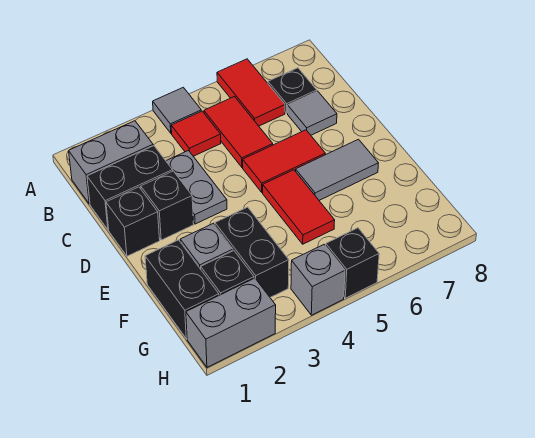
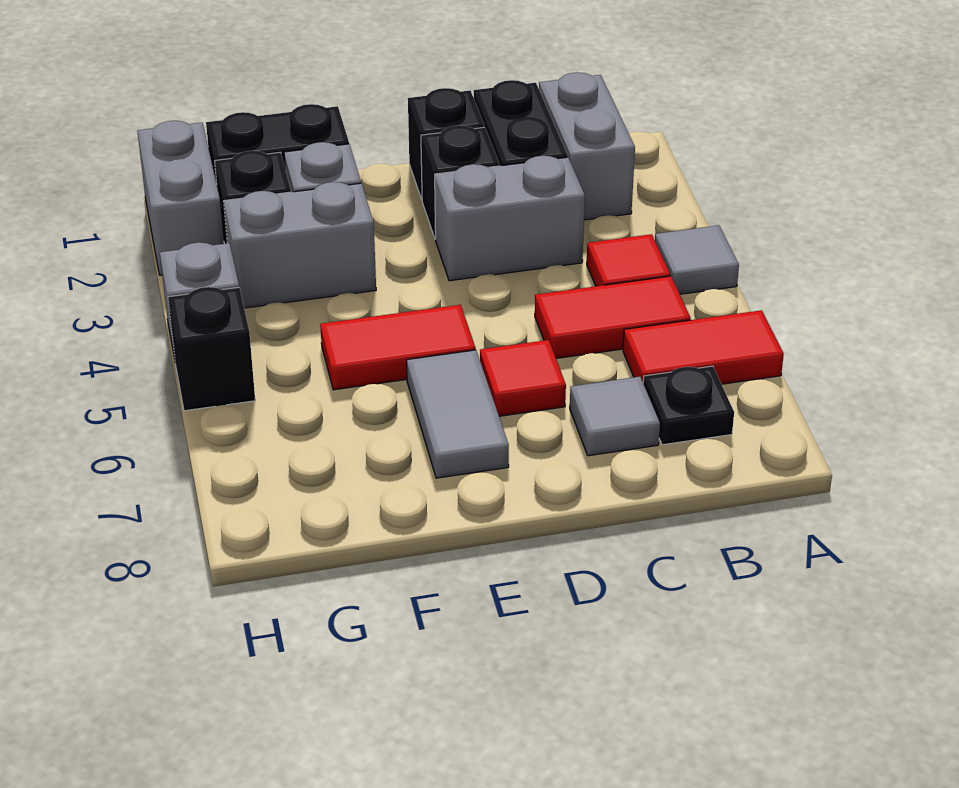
grey 1x2 plate [166,151,227,224] -> grey 1x2 brick [435,156,585,281]
red 1x2 tile [243,130,325,192] -> red 1x1 tile [480,340,566,416]
black 1x2 brick [215,207,289,297] -> grey 1x2 brick [224,182,376,308]

